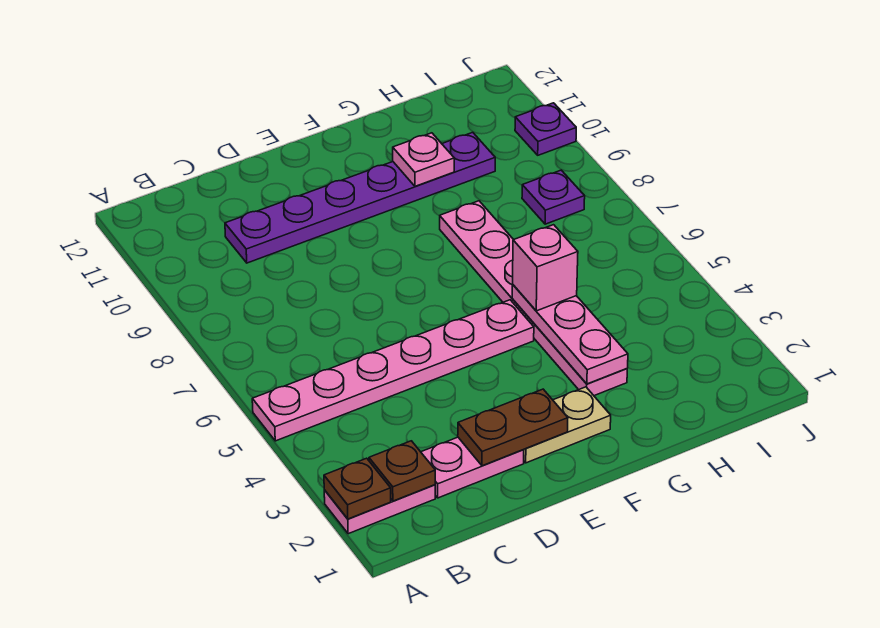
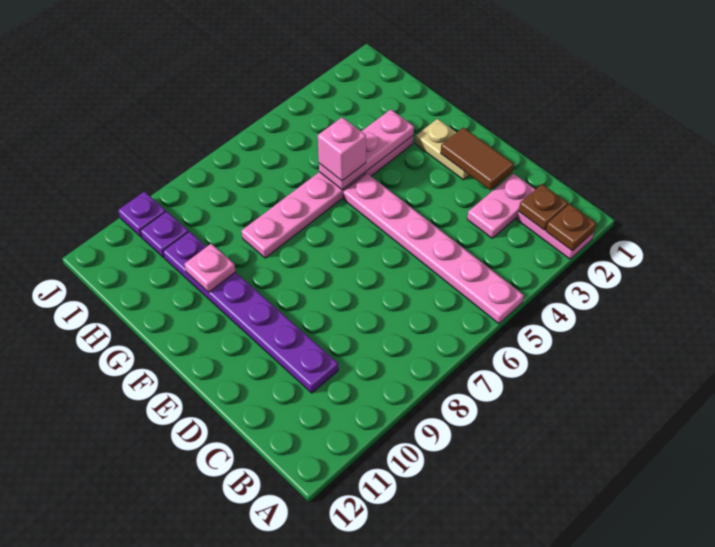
pink 1x2 plate [421,437,524,498] -> pink 1x2 plate turned to [467,174,535,238]
brown 1x2 plate [458,389,568,466] -> brown 1x2 tile [441,127,514,190]
purple 1x1 plate [522,170,585,224] -> purple 1x1 plate moved to [140,211,189,257]

